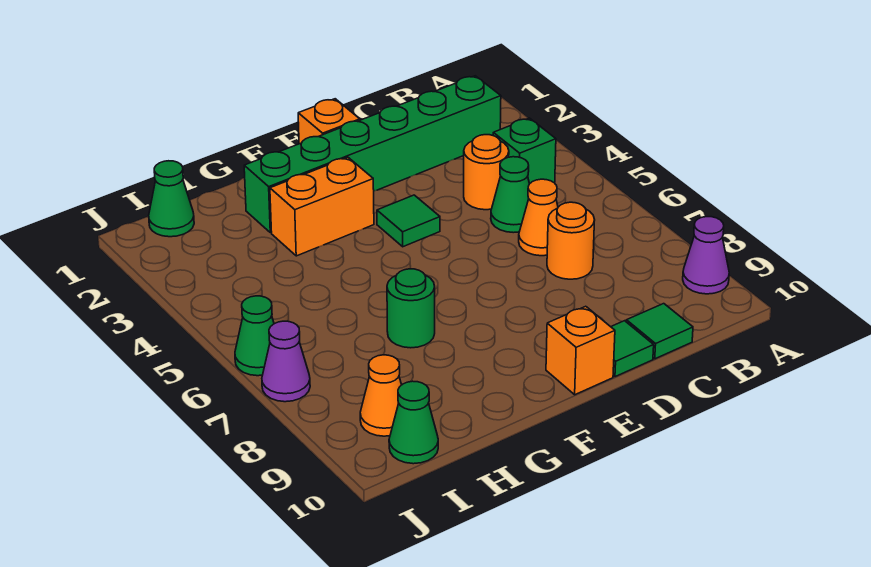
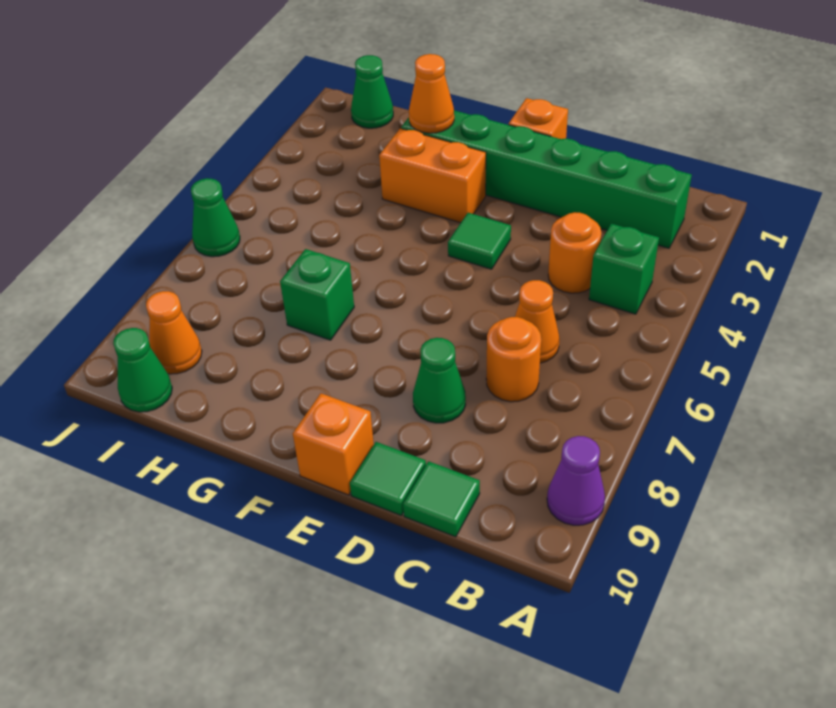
green 1x1 cone [491,157,529,233] -> green 1x1 cone moved to [413,338,466,423]
none -> orange 1x1 cone [409,54,454,133]
green 1x1 round brick [387,269,435,348] -> green 1x1 brick [280,249,354,340]
purple 1x1 cone [262,321,310,402] -> none

